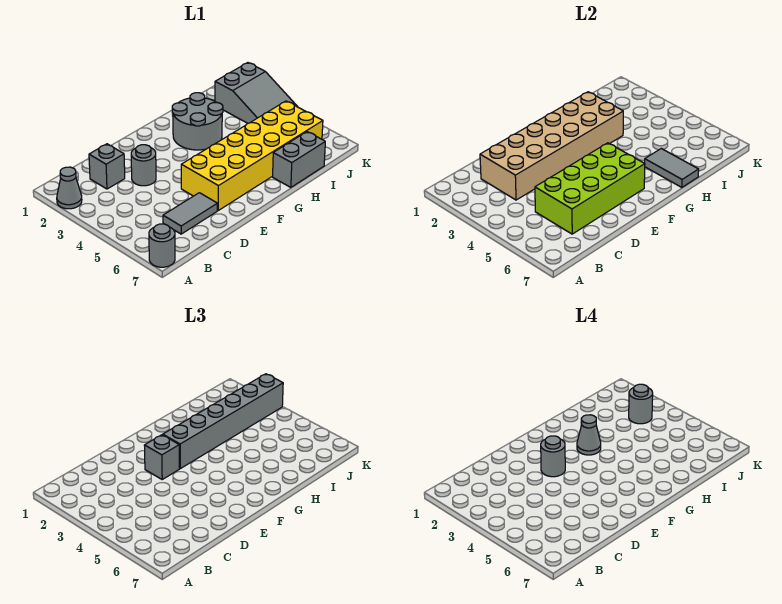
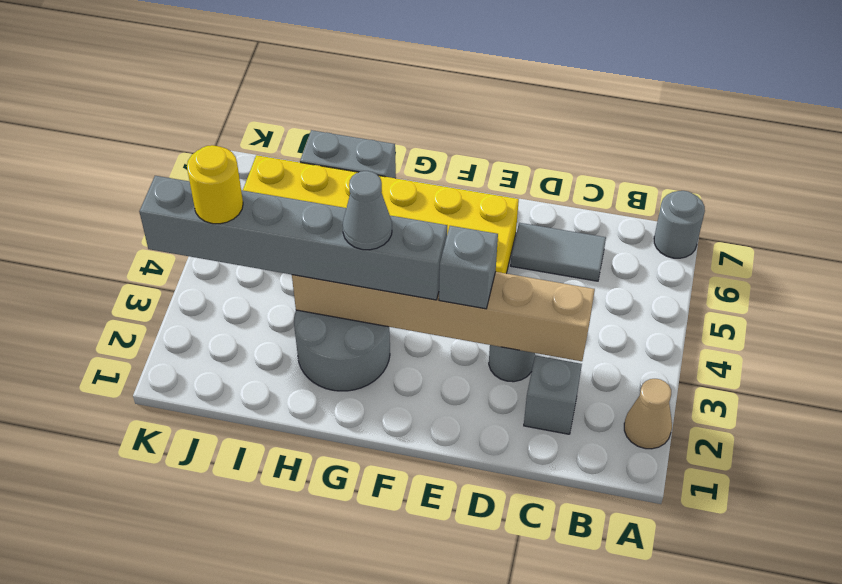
grey 1x1 cone [57,167,82,209] -> tan 1x1 cone [624,379,672,449]
tan 2x6 brick [480,92,623,200] -> tan 1x6 brick [292,272,595,361]
lime 2x4 brick [535,143,645,234] -> none
grey 1x1 round brick [541,436,565,477] -> none
grey 1x2 tile [645,149,699,187] -> none
grey 2x3 slope [215,63,298,123] -> none
grey 1x1 round brick [629,384,653,424] -> yellow 1x1 round brick [187,145,243,224]

